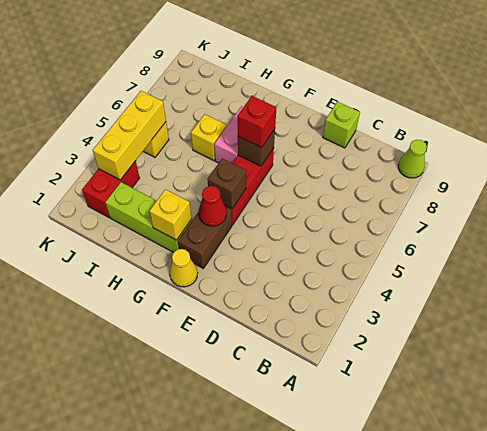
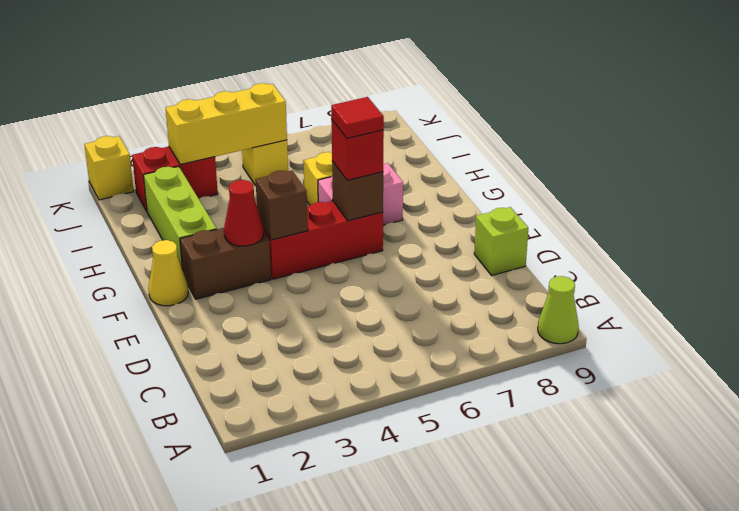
none -> red 1x1 tile [331,97,384,138]
yellow 1x1 brick [149,189,192,240] -> yellow 1x1 brick moved to [84,136,134,200]

